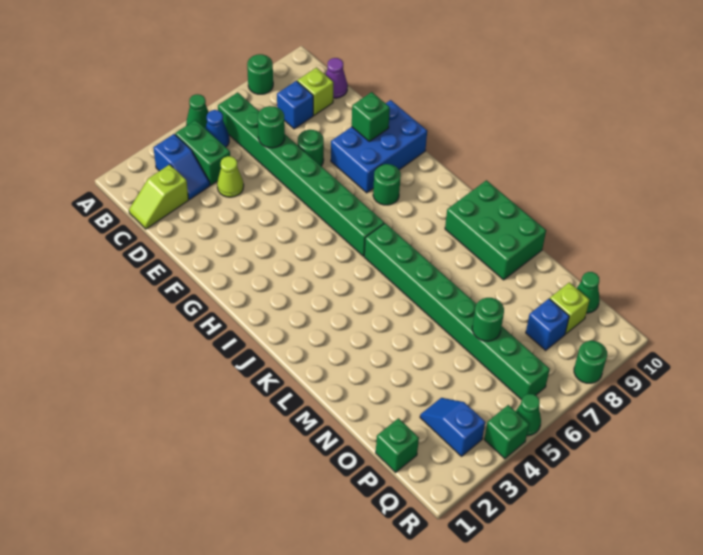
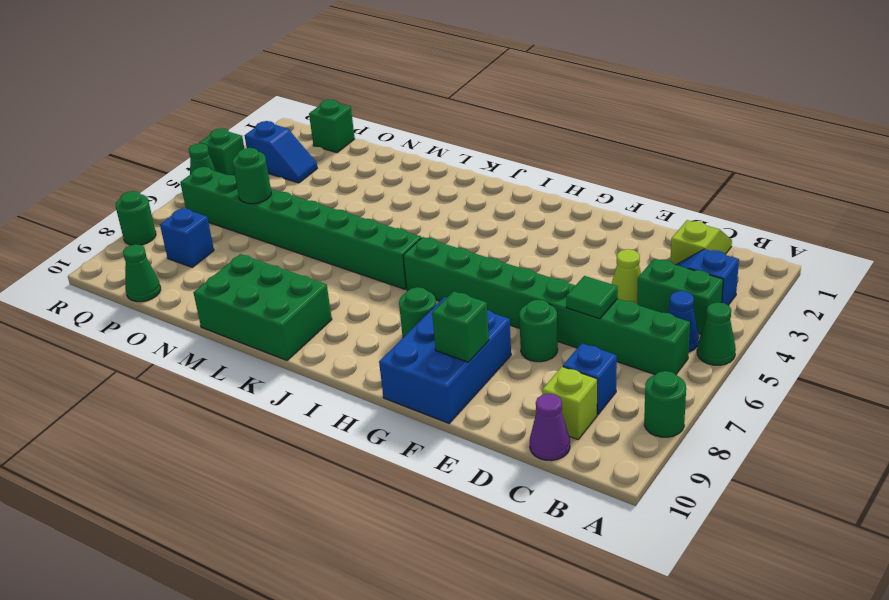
green 1x1 round brick [258,106,285,148] -> green 1x1 tile [566,276,618,319]
lime 1x1 brick [550,282,590,334] -> none

